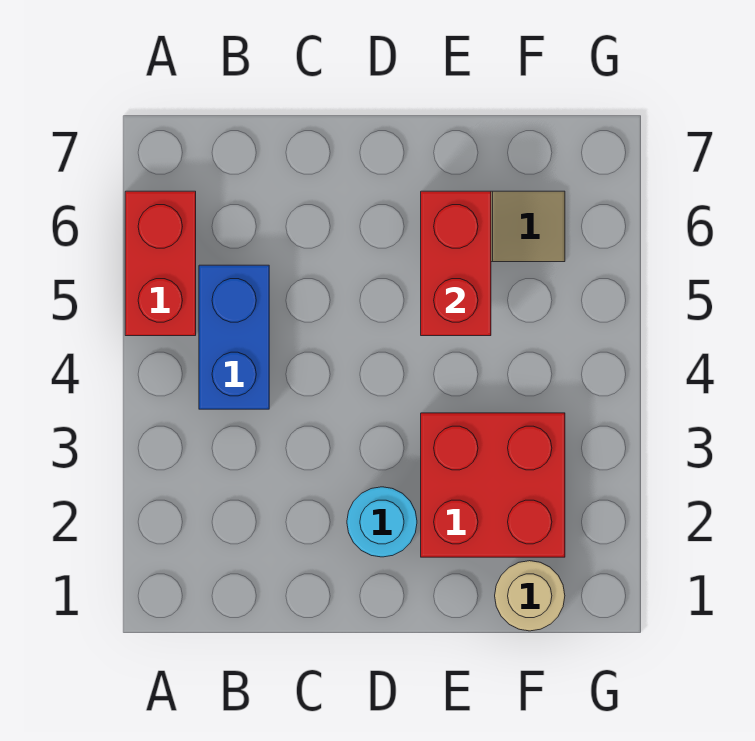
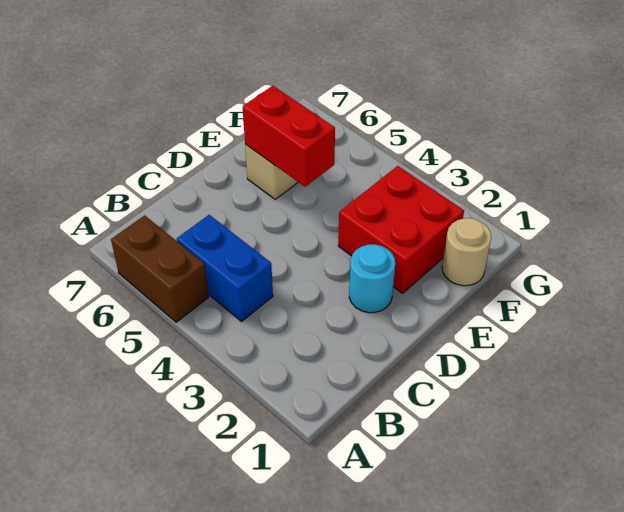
red 1x2 brick [125,191,196,336] -> brown 1x2 brick [111,215,209,322]

